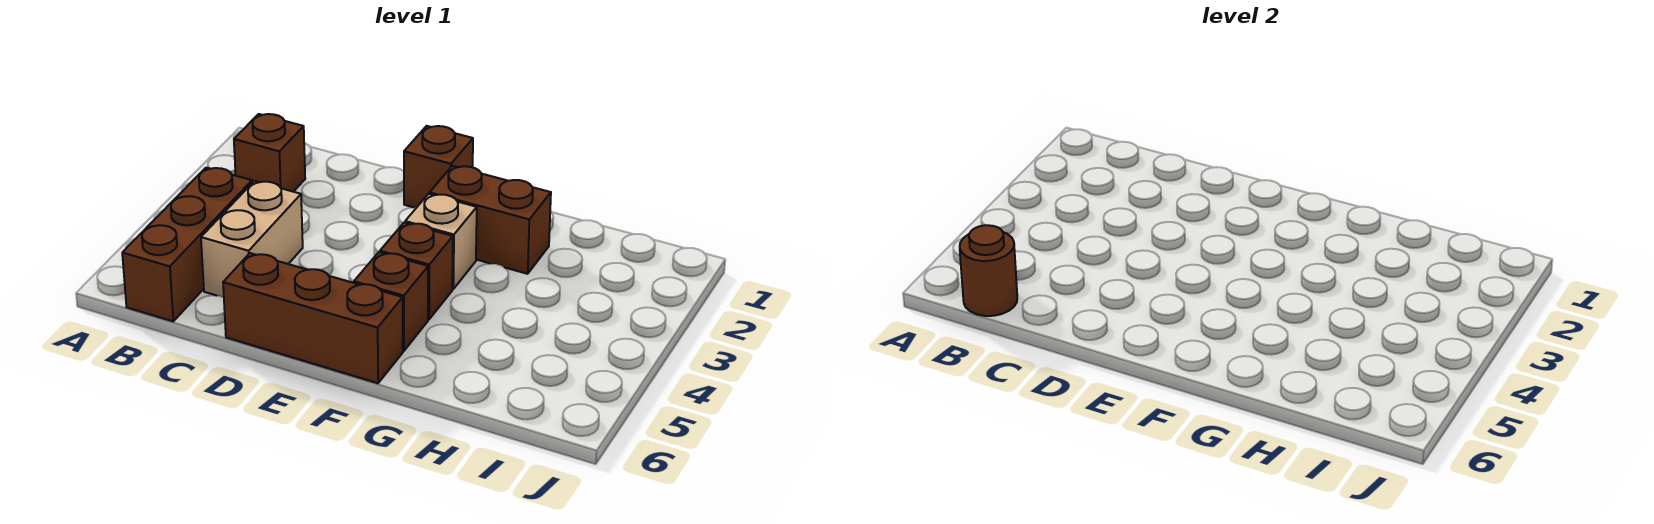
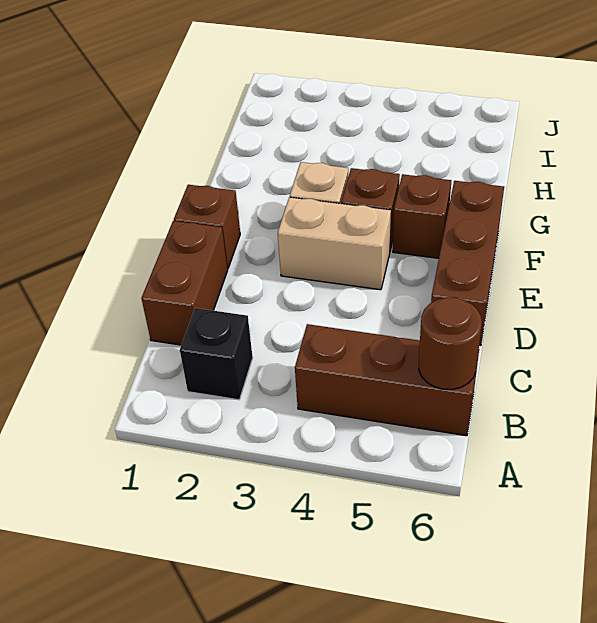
brown 1x1 brick [234,114,305,192] -> black 1x1 brick [180,308,253,400]
tan 1x2 brick [201,181,303,297] -> tan 1x2 brick moved to [278,197,391,290]
brown 1x2 brick [430,166,551,274] -> brown 1x2 brick moved to [141,221,228,345]

